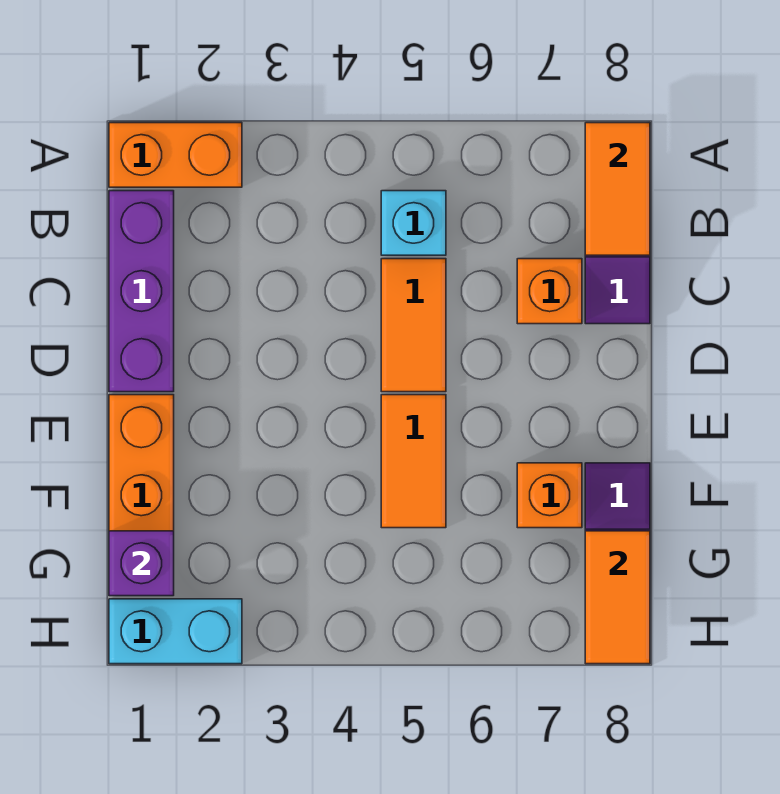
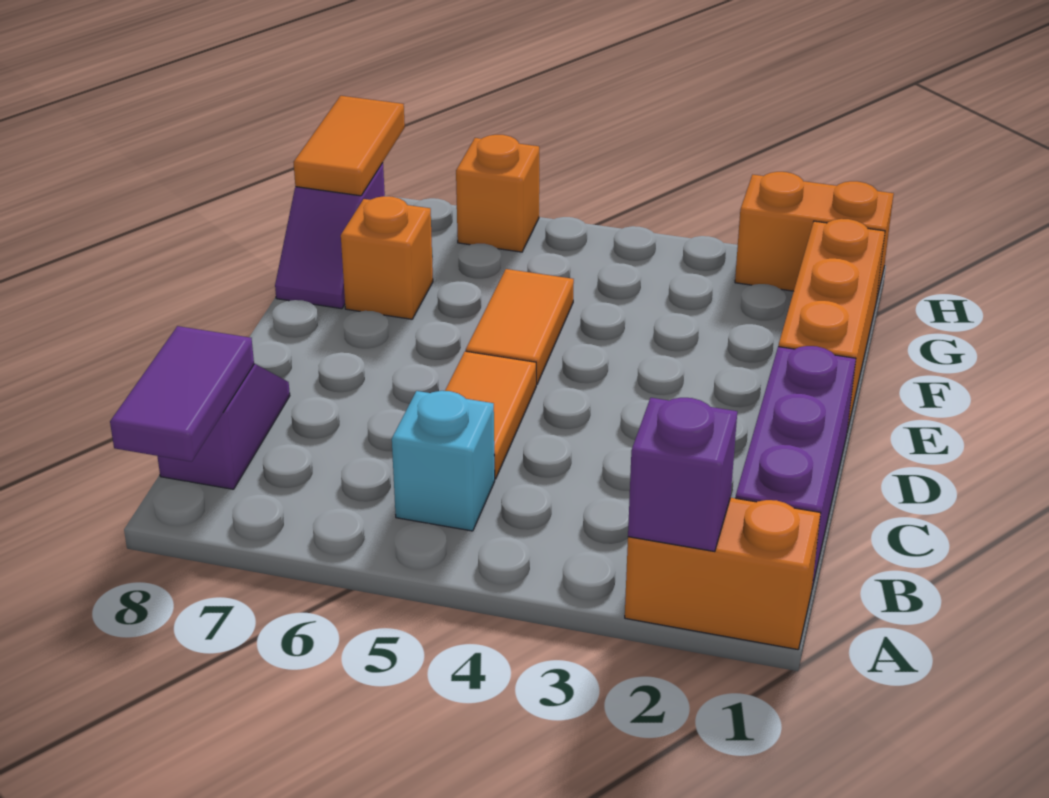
orange 1x2 tile [585,123,650,255] -> purple 1x2 tile [110,326,254,462]
orange 1x1 brick [517,259,582,324] -> orange 1x1 brick moved to [456,135,539,252]
purple 1x1 brick [109,531,174,596] -> purple 1x1 brick moved to [628,398,737,552]
cyan 1x2 brick [109,599,242,664] -> orange 1x2 brick [735,172,894,300]

